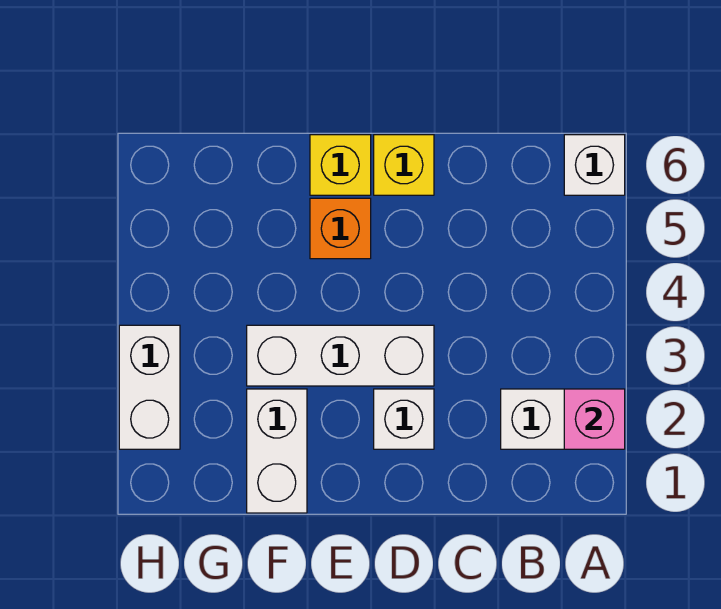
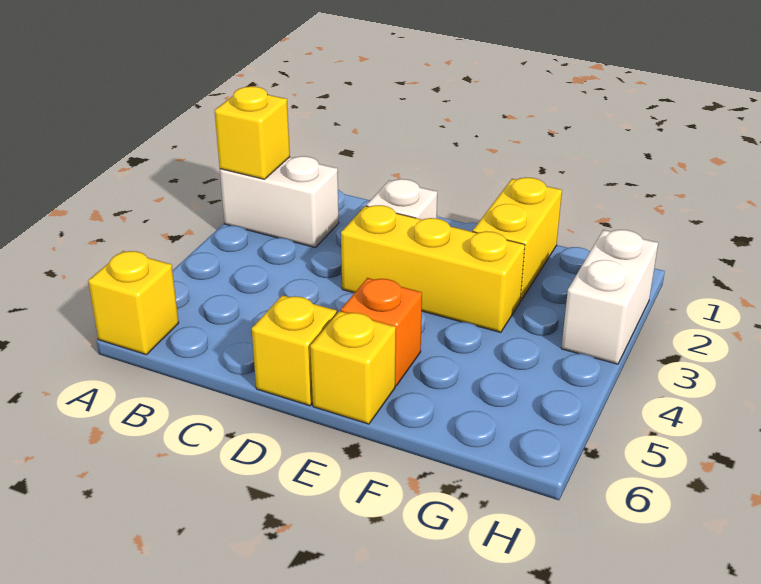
pink 1x1 brick [564,389,625,449] -> yellow 1x1 brick [215,86,290,179]
white 1x1 brick [564,135,625,195] -> yellow 1x1 brick [88,251,179,355]
white 1x3 brick [247,325,434,386] -> yellow 1x3 brick [341,205,525,332]
white 1x2 brick [247,389,307,513] -> yellow 1x2 brick [473,178,562,301]

